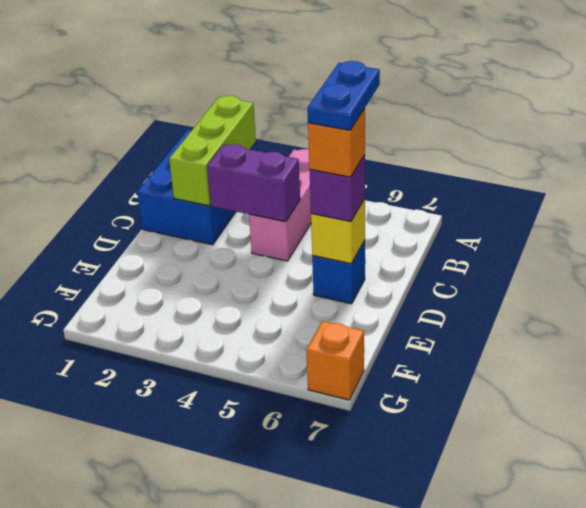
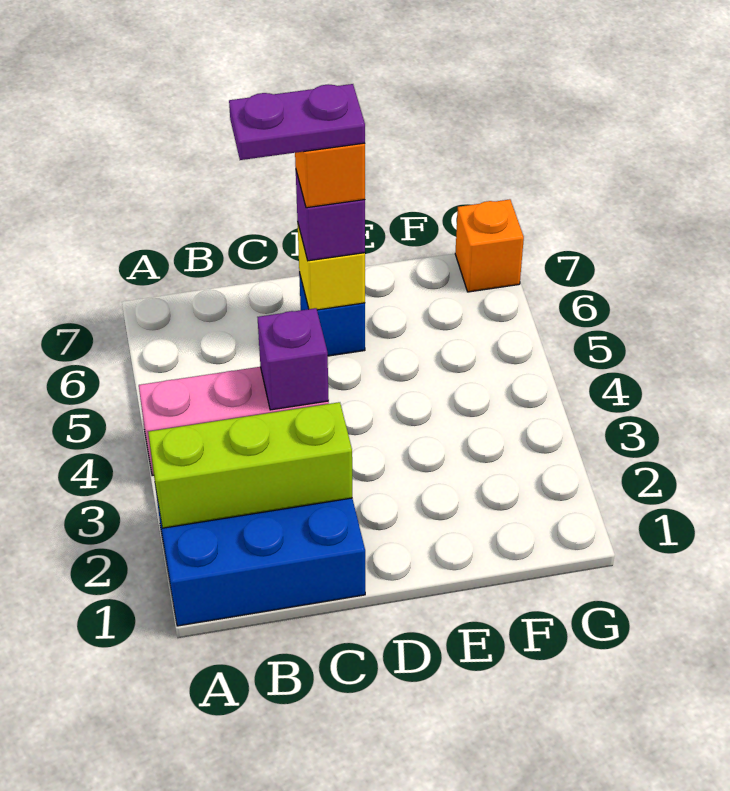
purple 1x2 brick [207,144,300,222] -> purple 1x1 brick [258,308,329,410]
blue 1x2 plate [307,61,380,130] -> purple 1x2 plate [229,84,365,160]

